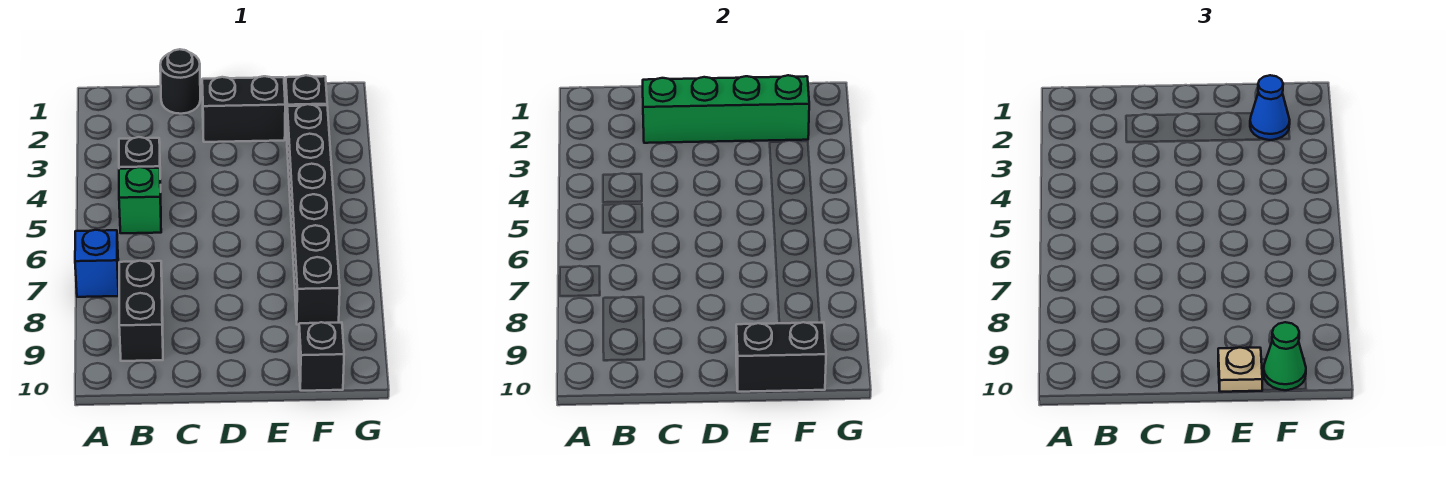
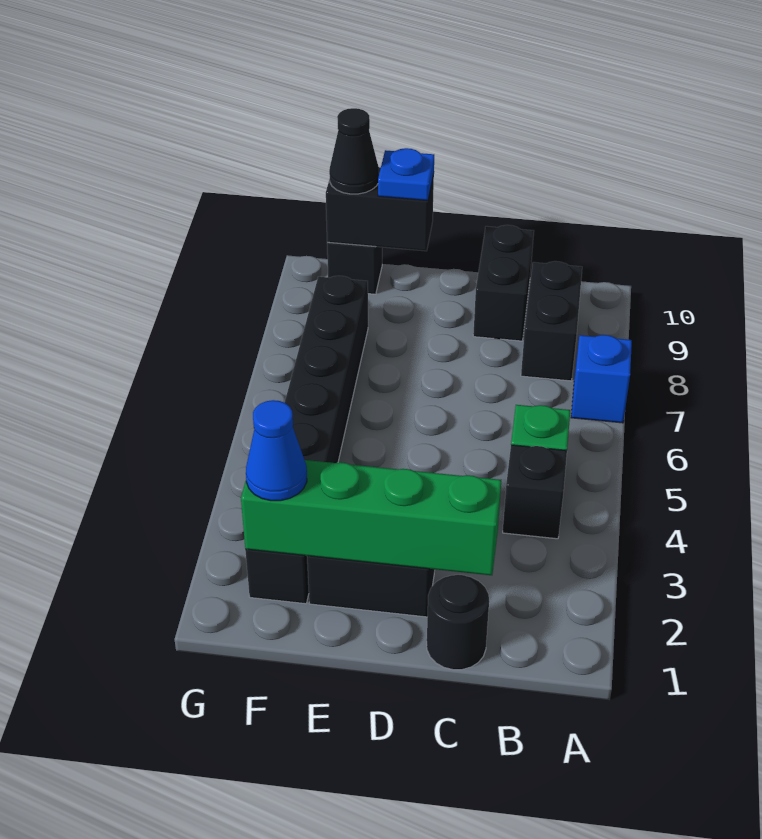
none -> black 1x2 brick [473,225,534,341]
tan 1x1 plate [1218,348,1262,392] -> blue 1x1 plate [378,148,434,201]
green 1x1 cone [1263,322,1306,390] -> black 1x1 cone [329,108,379,194]

